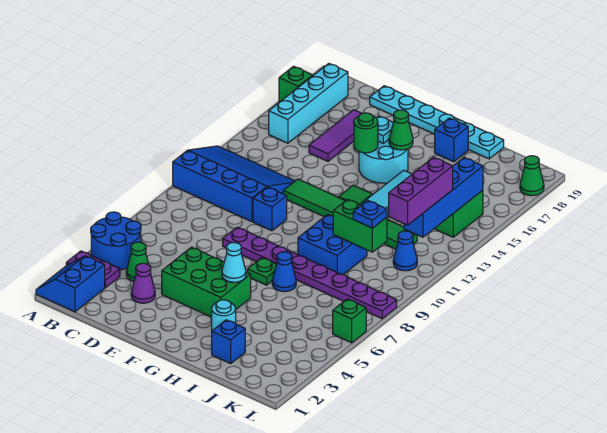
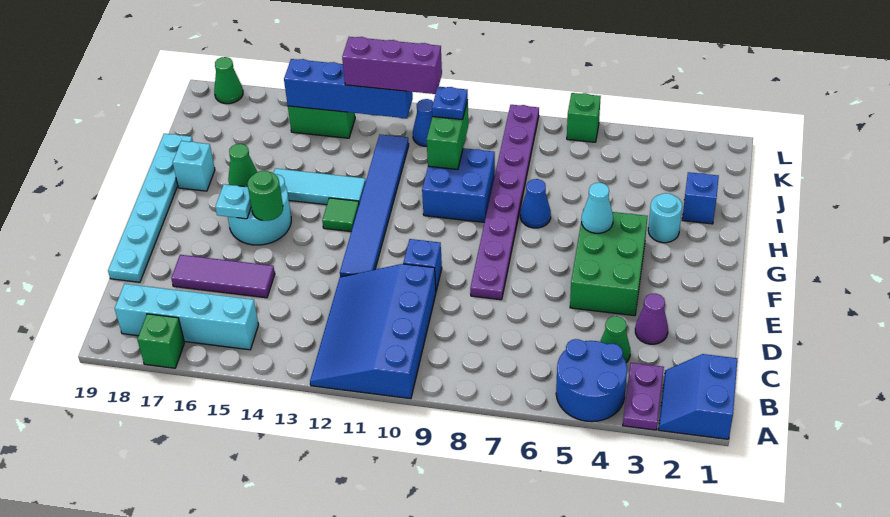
blue 2x2 slope [36,256,105,312] -> blue 2x2 slope turned to [658,354,737,439]
green 1x6 tile [283,179,417,249] -> blue 1x6 tile [340,134,409,277]
green 1x1 plate [248,258,277,285] -> none
blue 1x1 brick [435,118,468,162] -> cyan 1x1 brick [173,141,215,191]

